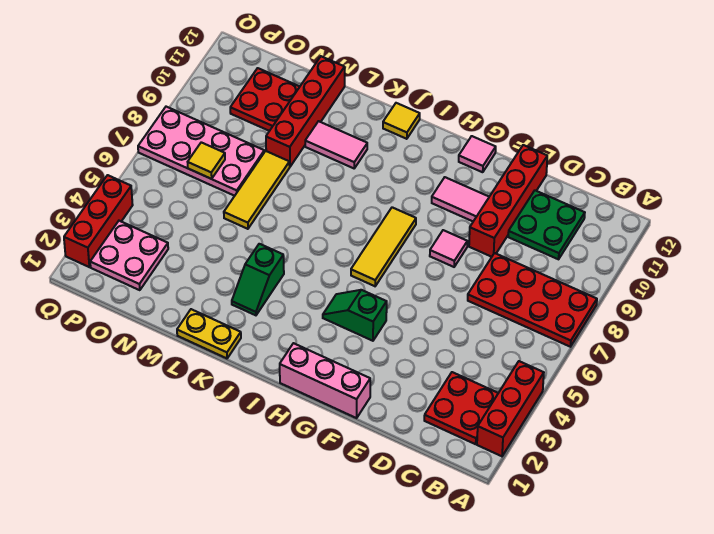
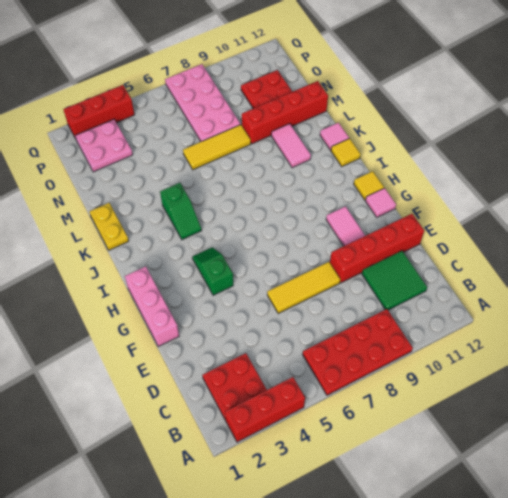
red 2x4 plate [468,253,597,347] -> red 2x4 plate turned to [303,309,413,395]
green 2x2 plate [508,190,585,259] -> green 2x2 tile [362,251,427,310]
pink 1x1 tile [430,230,467,267] -> pink 1x1 tile moved to [320,123,349,150]
yellow 1x3 tile [351,207,416,286] -> yellow 1x3 tile moved to [267,262,340,313]
green 1x2 slope [232,244,284,315] -> green 1x2 slope turned to [160,183,202,240]
yellow 1x1 tile [188,142,225,179] -> yellow 1x1 tile moved to [354,171,384,200]

